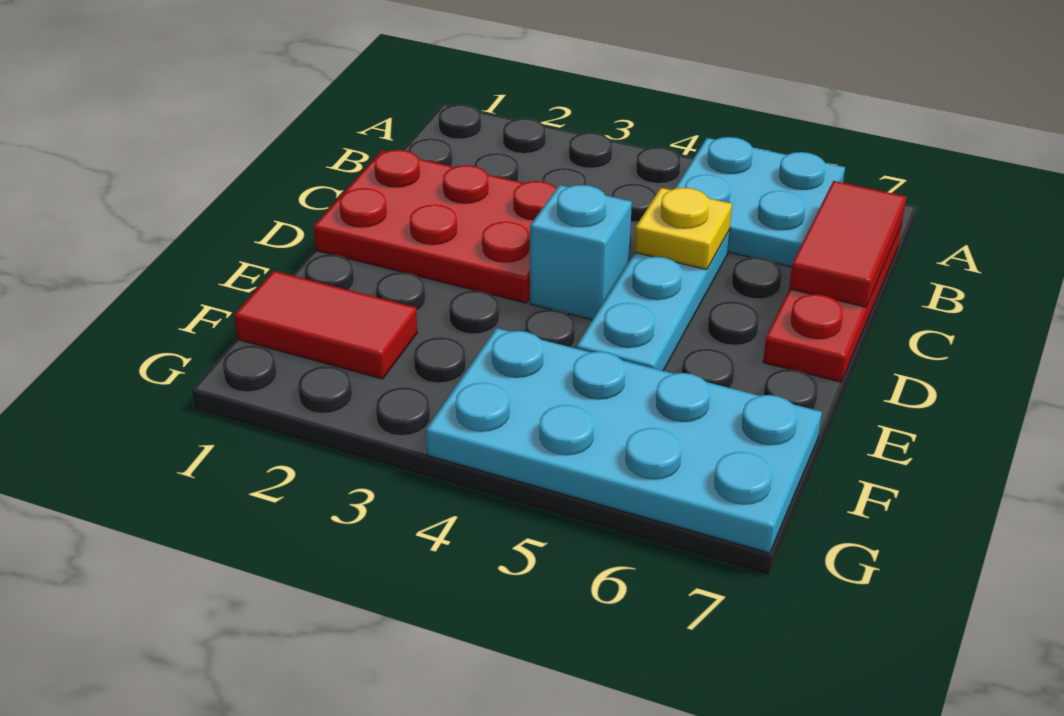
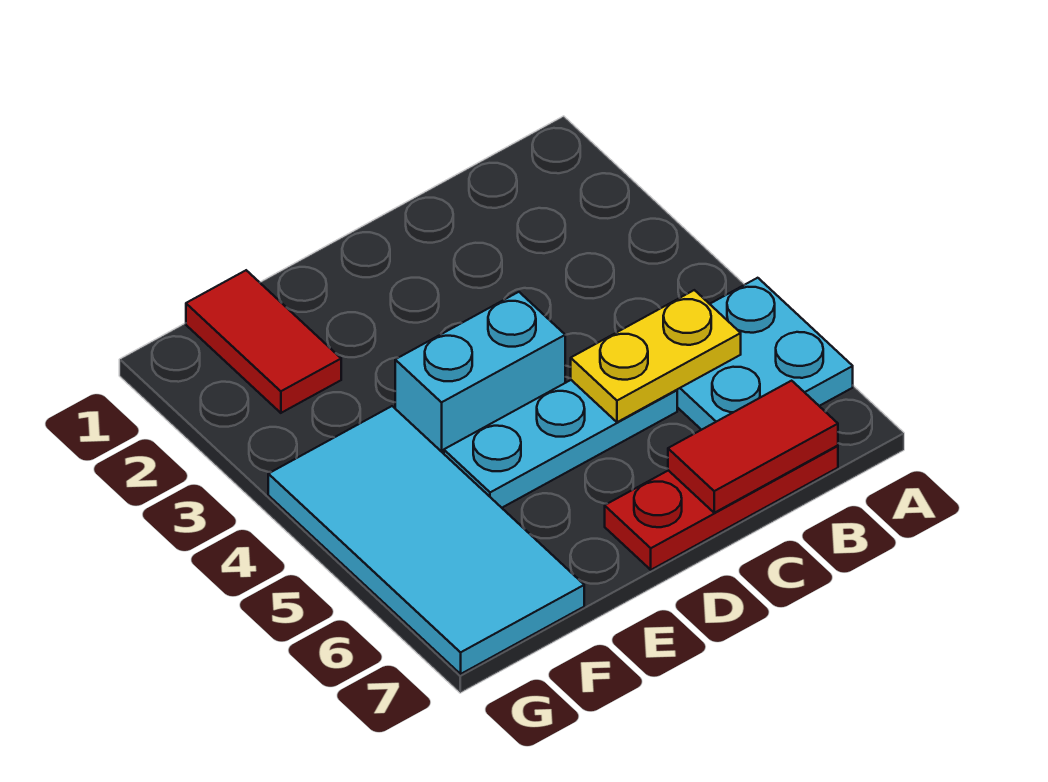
red 2x3 plate [314,150,557,303] -> none
yellow 1x1 plate [634,188,732,270] -> yellow 1x2 plate [571,290,741,422]
cyan 1x1 brick [530,185,632,320] -> cyan 1x2 brick [395,292,565,454]
cyan 2x4 plate [426,328,822,553] -> cyan 2x4 tile [268,406,584,674]

